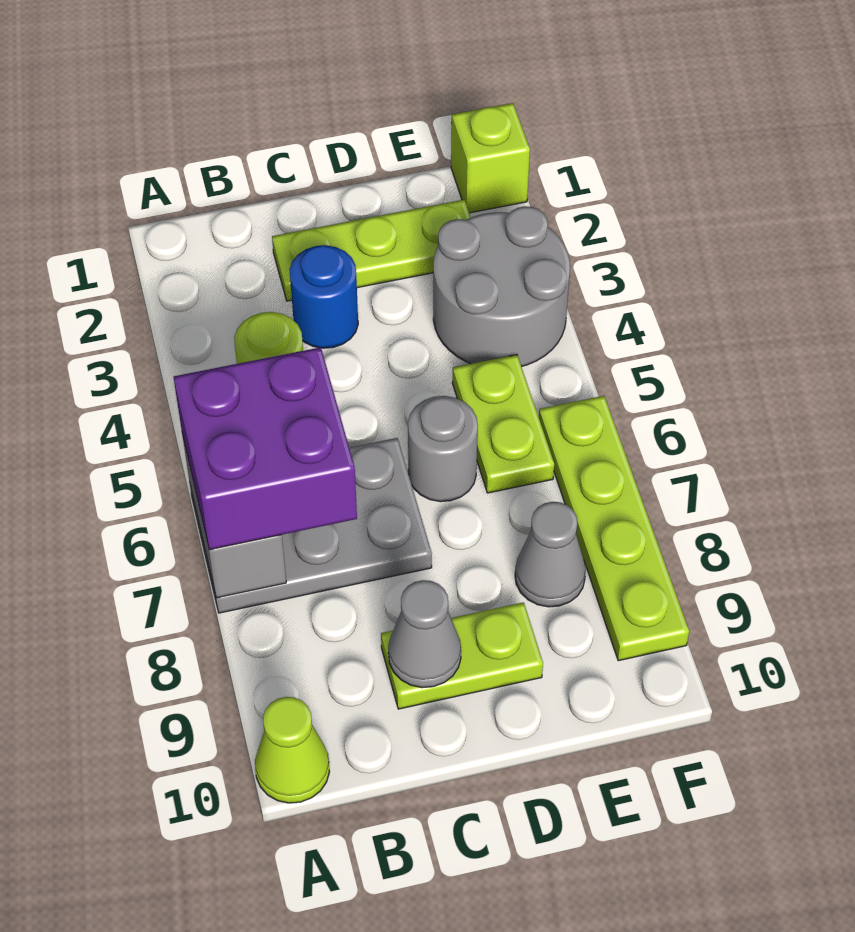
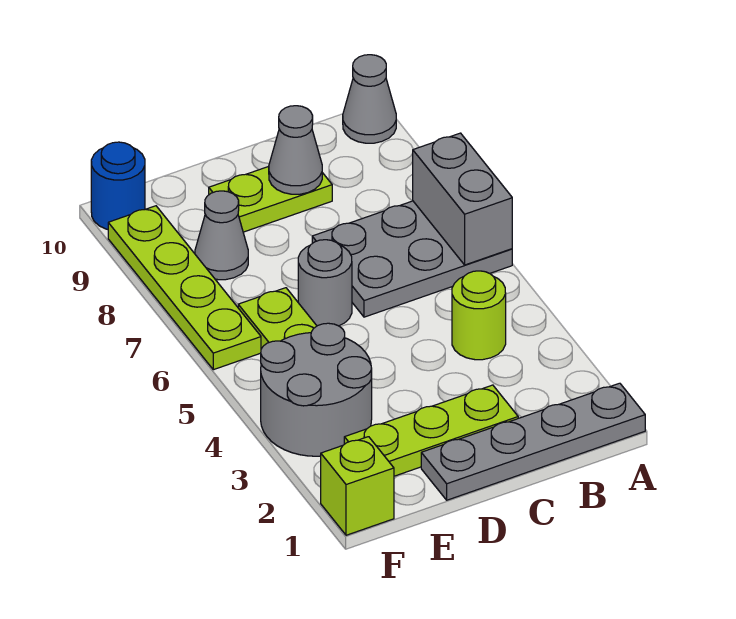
none -> grey 1x4 plate [421,383,645,500]
purple 2x2 brick [174,347,357,550] -> none
lime 1x1 cone [255,697,329,803] -> grey 1x1 cone [343,55,396,143]
blue 1x1 round brick [290,245,358,348] -> blue 1x1 round brick moved to [91,142,145,229]

